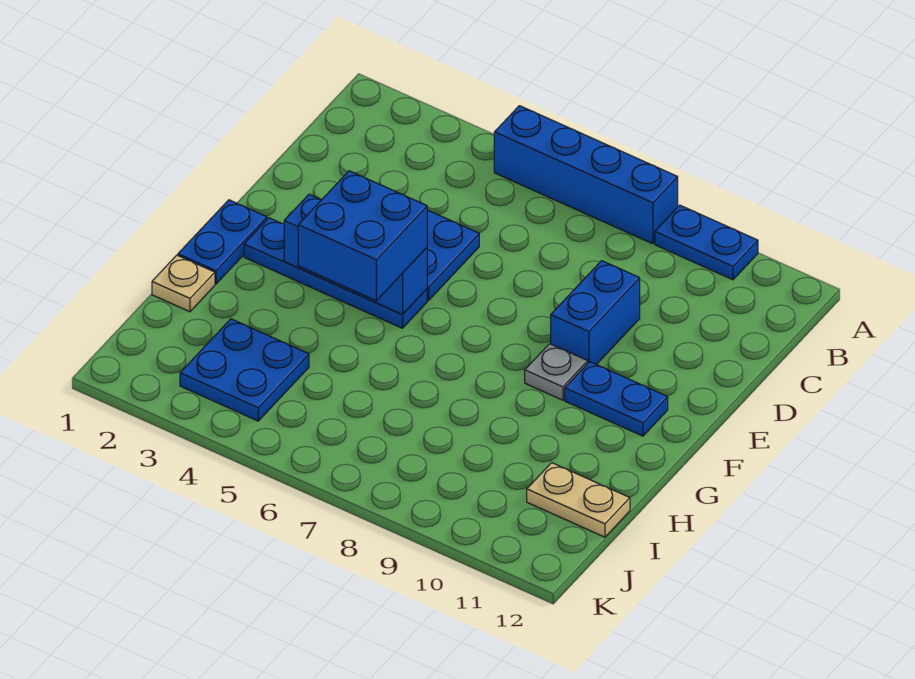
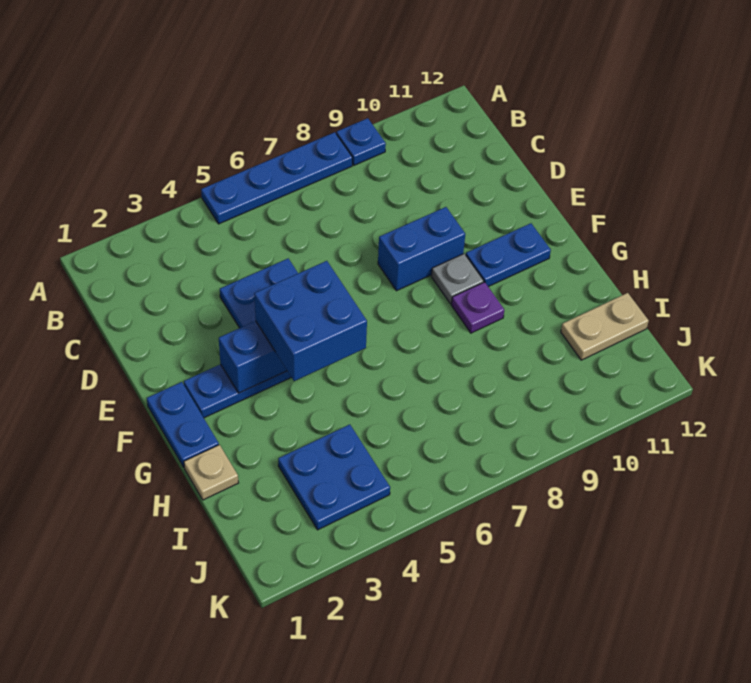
blue 1x4 brick [494,106,678,244] -> blue 1x4 plate [201,132,352,224]
blue 1x2 plate [655,205,758,280] -> blue 1x1 plate [337,118,386,165]
blue 1x2 brick [551,261,640,365] -> blue 1x2 brick turned to [378,207,465,291]
none -> purple 1x1 plate [451,282,504,333]

